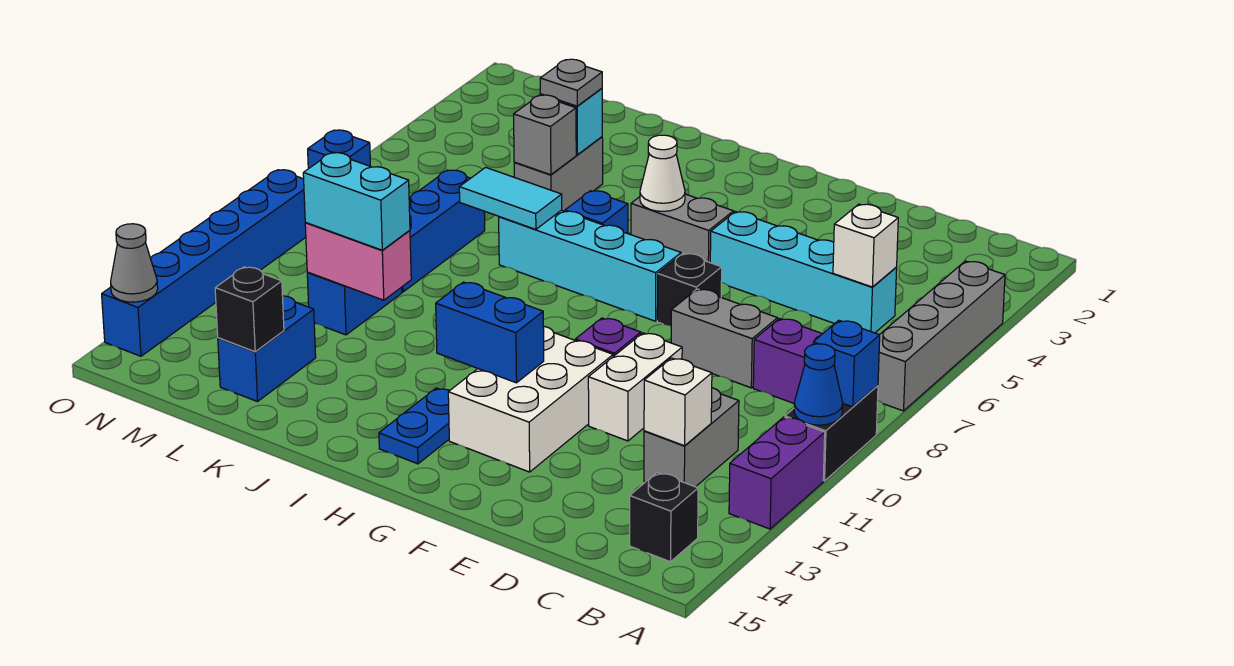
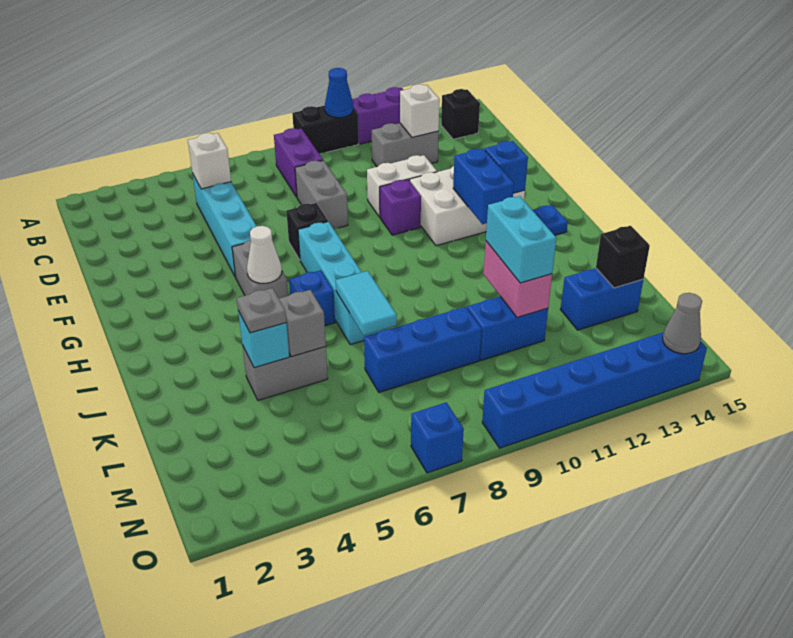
grey 1x4 brick [878,261,1005,411] -> none
blue 1x1 brick [813,320,880,407] -> blue 1x1 brick moved to [485,141,528,193]

